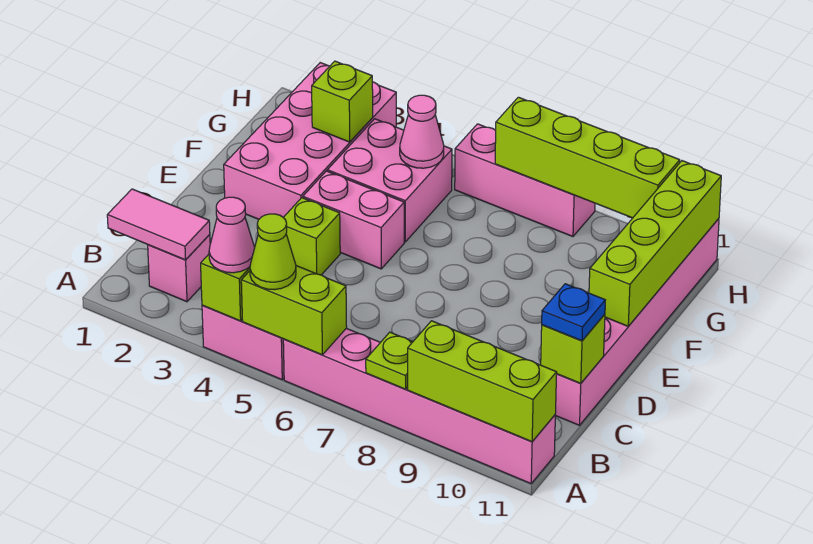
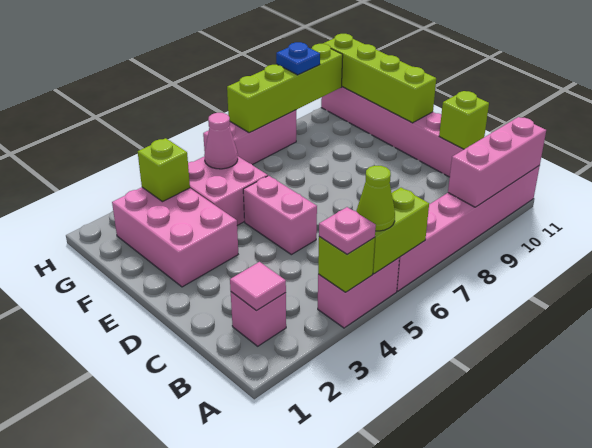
pink 1x1 cone [209,197,255,273] -> pink 1x1 plate [319,207,376,254]
lime 1x1 plate [366,332,413,389] -> none
lime 1x3 brick [408,321,557,442] -> pink 1x3 brick [448,117,546,207]
pink 1x2 tile [107,189,210,260] -> pink 1x1 tile [230,262,286,310]
blue 1x1 plate [542,284,605,341] -> blue 1x1 plate moved to [276,42,320,75]
lime 1x1 brick [284,198,340,275] -> none
pink 2x4 brick [224,63,396,219] -> pink 2x3 brick [112,187,238,287]
pink 1x2 brick [303,171,404,269] -> pink 1x2 brick turned to [243,176,317,255]

